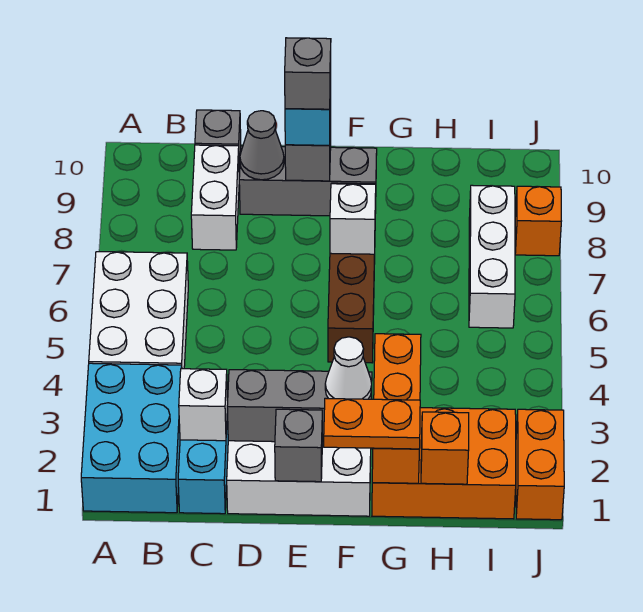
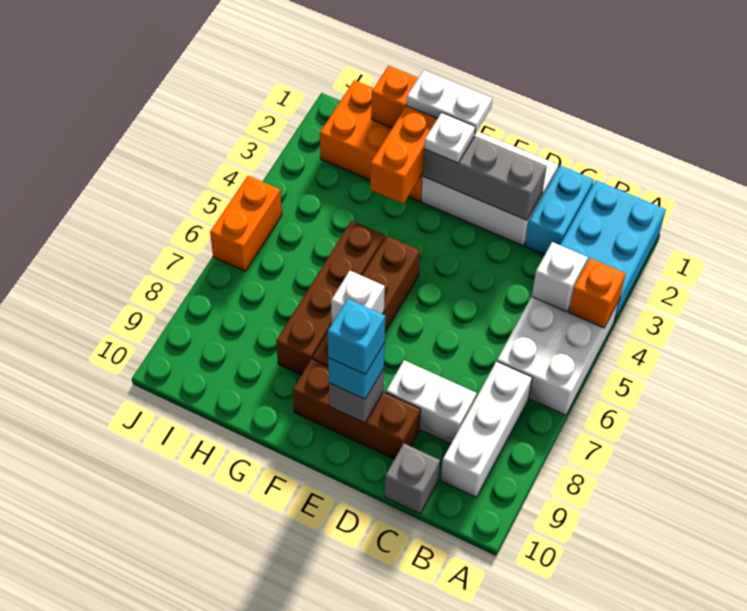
white 1x1 brick [179,368,228,441] -> white 1x1 brick moved to [532,242,588,312]
white 1x2 brick [191,145,239,250] -> white 1x2 brick turned to [386,360,477,444]
grey 1x3 brick [239,146,377,216] -> brown 1x3 brick [293,359,421,459]
grey 1x1 cone [240,111,284,180] -> none
grey 1x1 brick [275,409,322,482] -> none
grey 1x1 brick [285,38,331,109] -> cyan 1x1 brick [327,299,385,375]
orange 1x2 plate [324,398,420,449] -> white 1x2 plate [406,70,492,134]
white 1x1 cone [325,337,372,399] -> white 1x1 plate [424,113,475,163]
none -> brown 1x4 brick [276,221,385,375]
white 1x3 brick [469,185,515,328] -> white 1x3 brick moved to [441,362,532,497]
orange 1x2 brick [516,409,564,520] -> orange 1x2 brick moved to [210,176,282,271]
orange 1x1 brick [515,186,561,256] -> orange 1x1 brick moved to [569,258,626,328]

